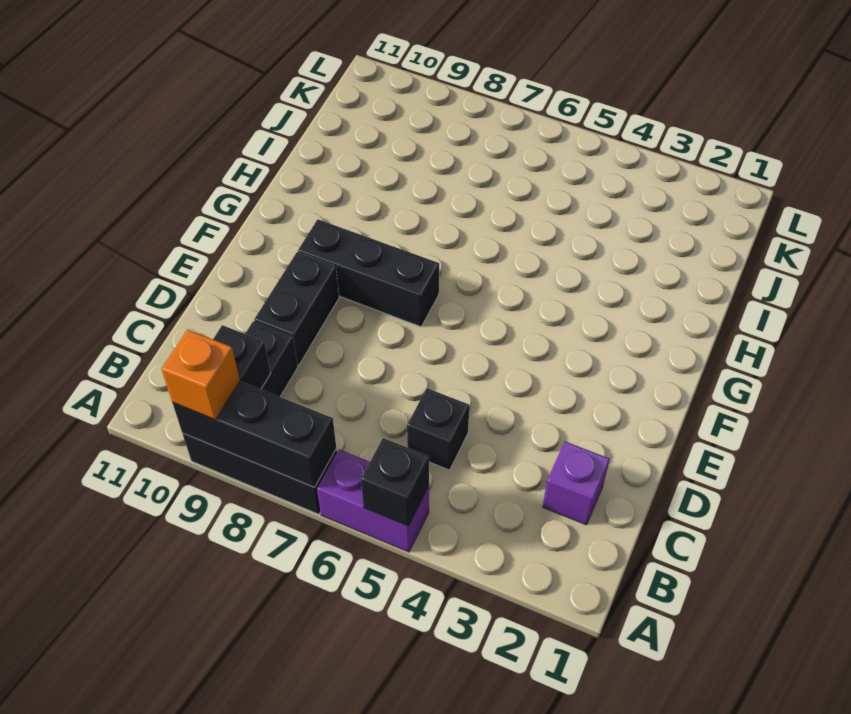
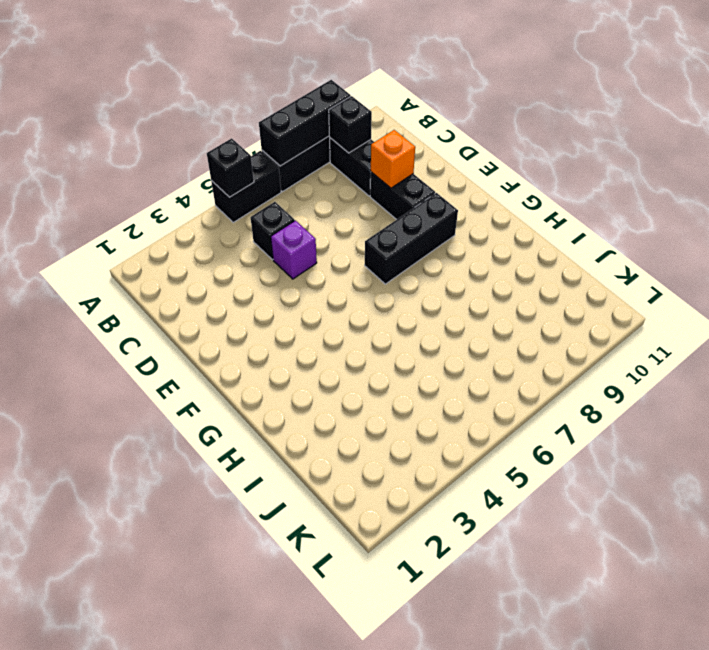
purple 1x2 brick [317,450,429,552] -> black 1x2 brick [211,151,281,222]
orange 1x1 brick [161,330,240,420] -> orange 1x1 brick moved to [371,130,415,188]
purple 1x1 brick [543,442,610,525] -> purple 1x1 brick moved to [271,220,317,279]

